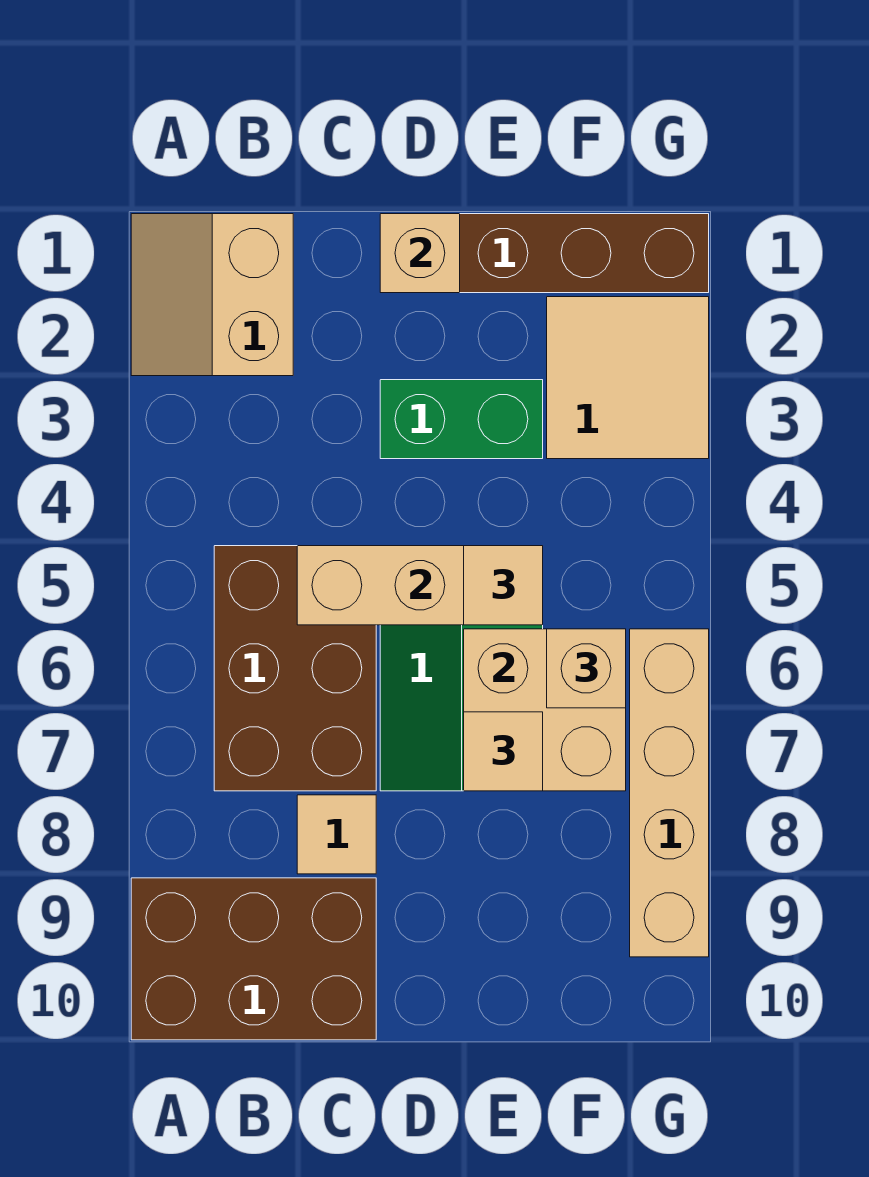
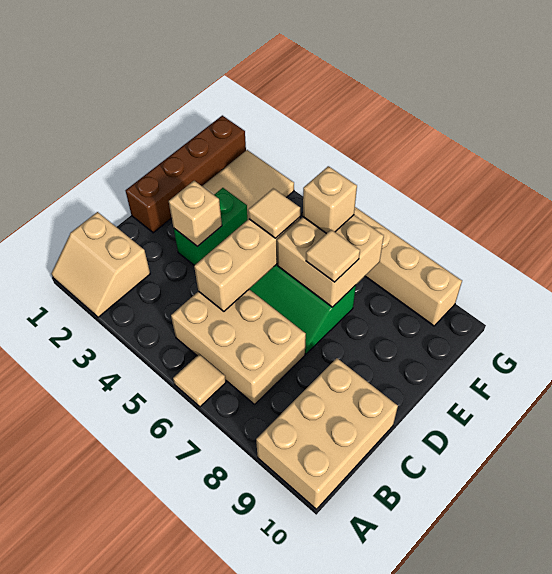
brown 2x3 brick [131,878,376,1040] -> tan 2x3 brick [256,358,398,509]
brown 2x3 brick [214,546,376,791] -> tan 2x3 brick [171,290,306,404]
tan 1x1 tile [297,795,376,874] -> tan 1x1 tile moved to [173,354,226,407]
tan 1x1 brick [380,214,460,293] -> tan 1x1 brick moved to [169,181,222,247]

